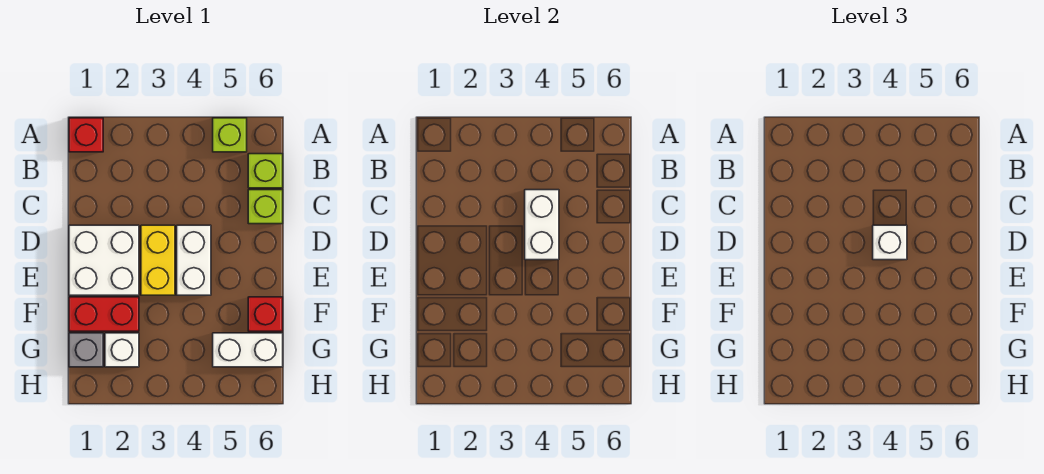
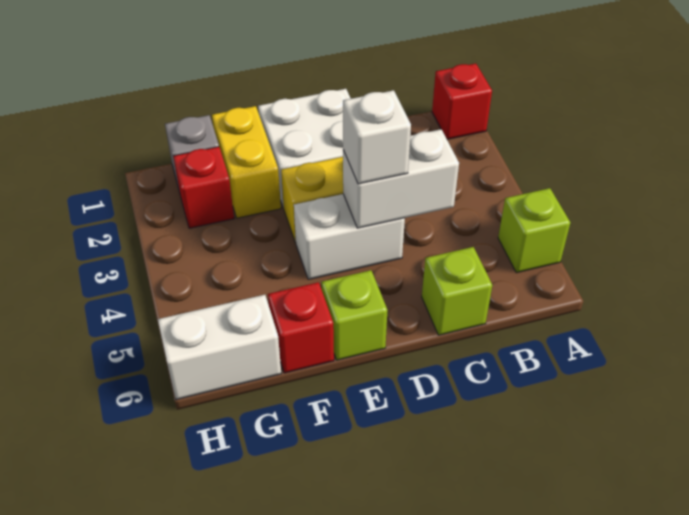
lime 1x1 brick [248,154,283,188] -> lime 1x1 brick moved to [322,270,387,360]
red 1x2 brick [69,297,139,331] -> yellow 1x2 brick [212,106,281,218]
white 1x1 brick [105,333,139,367] -> red 1x1 brick [173,147,234,228]
white 1x2 brick [213,333,283,367] -> white 1x2 brick turned to [158,295,281,400]

